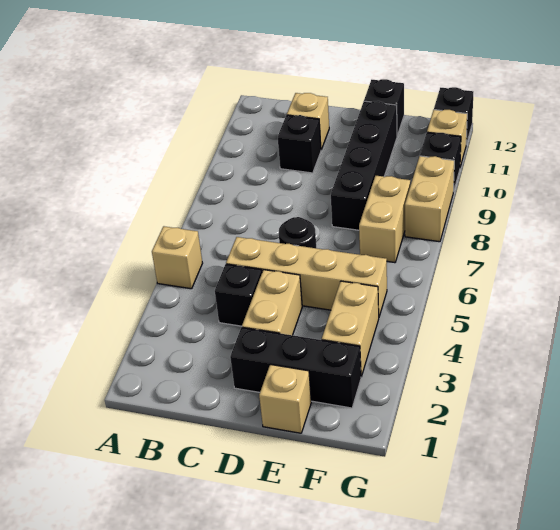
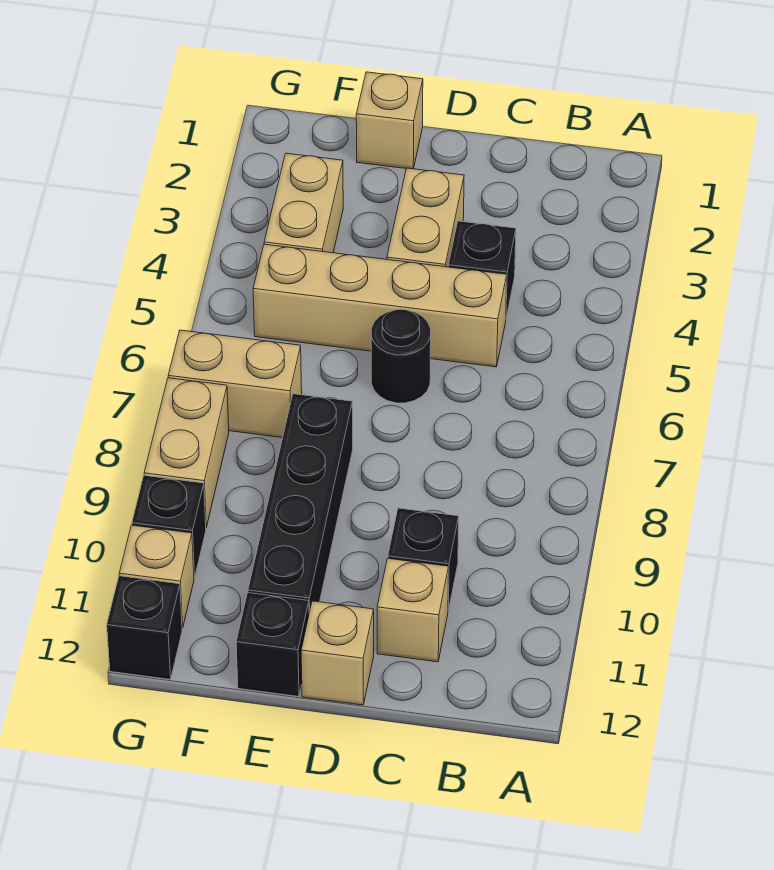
tan 1x1 brick [152,226,203,289] -> tan 1x1 brick moved to [301,601,374,705]
black 1x3 brick [230,327,361,408] -> none
tan 1x2 brick [359,176,410,263] -> tan 1x2 brick turned to [168,330,302,438]

